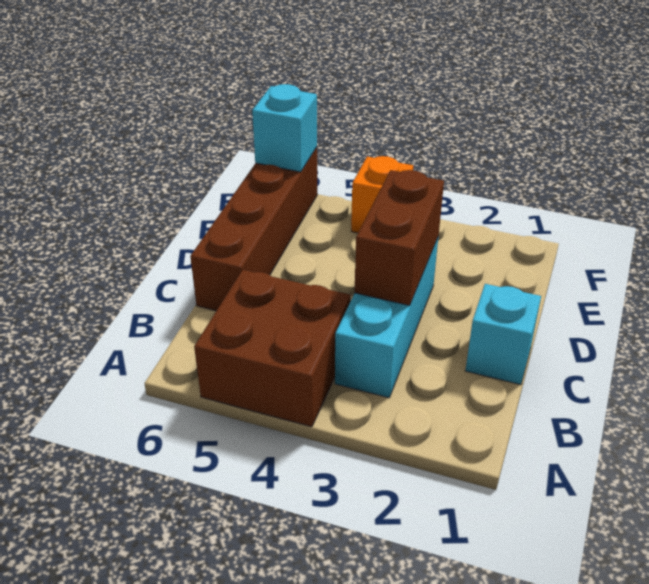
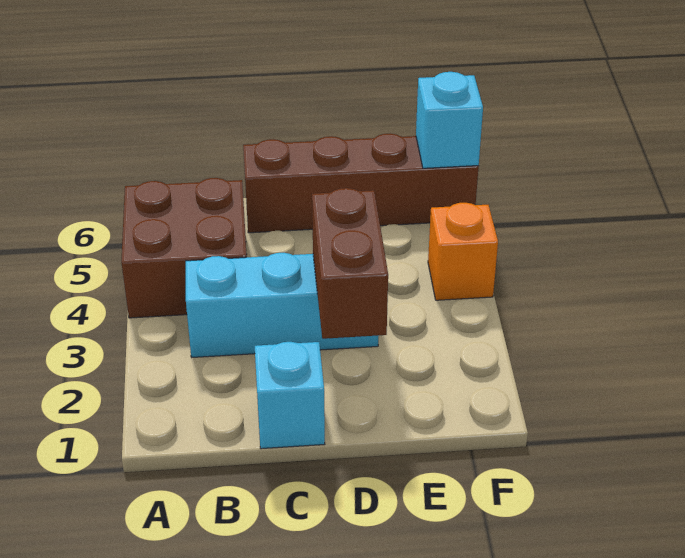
brown 1x2 brick [355,170,444,305] -> brown 1x2 brick turned to [312,188,388,339]

